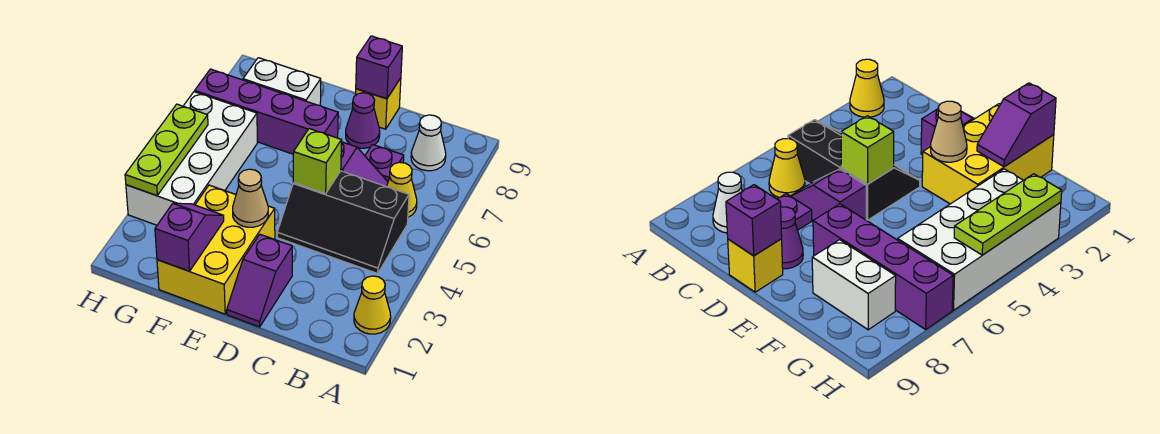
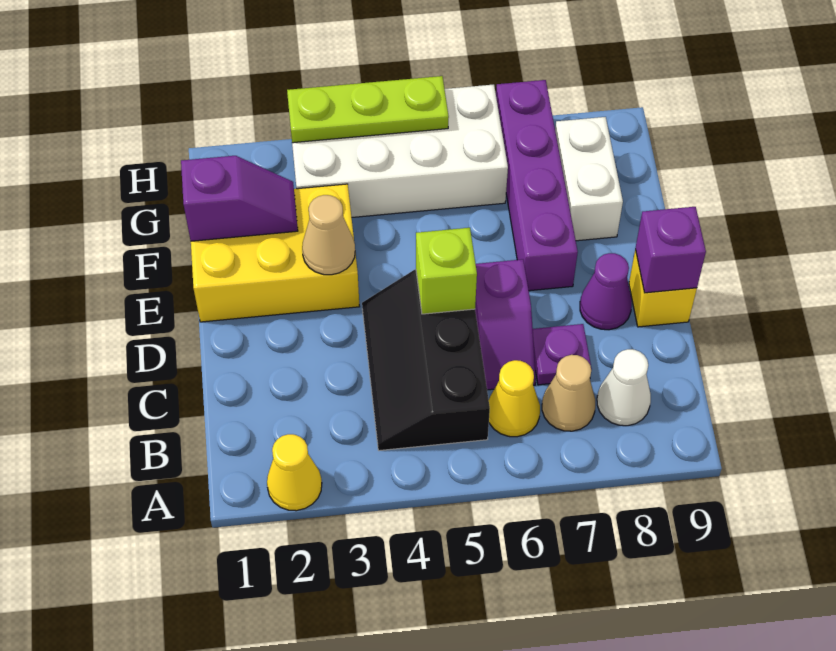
none -> tan 1x1 cone [542,355,595,431]
purple 1x2 slope [227,234,292,327] -> none

